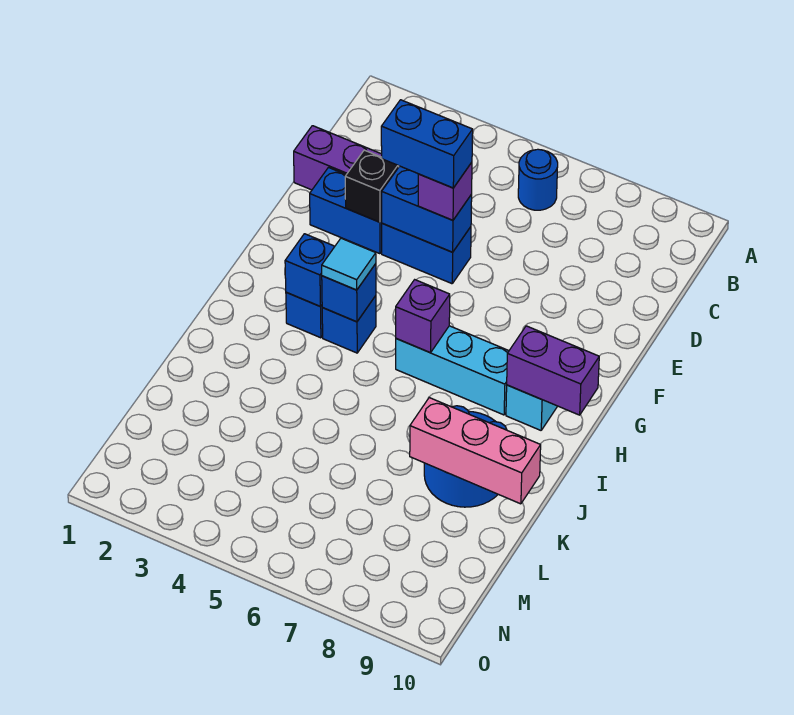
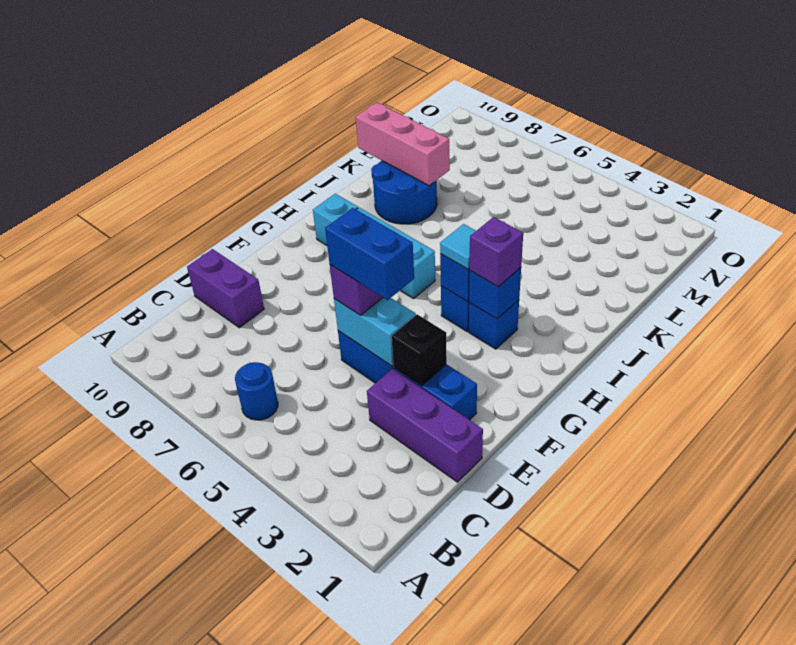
blue 1x2 brick [381,166,472,252] -> cyan 1x2 brick [334,298,416,366]
purple 1x1 brick [396,280,450,353] -> purple 1x1 brick moved to [469,217,523,287]
purple 1x2 brick [507,326,599,415] -> purple 1x2 brick moved to [187,249,264,328]

